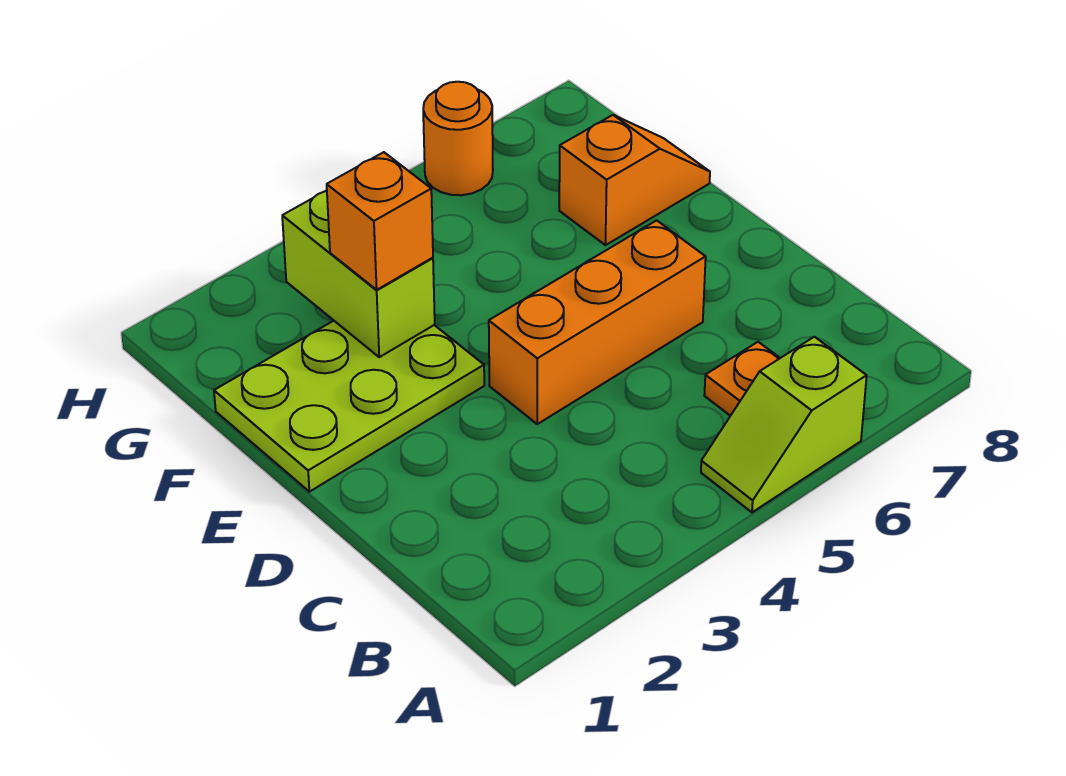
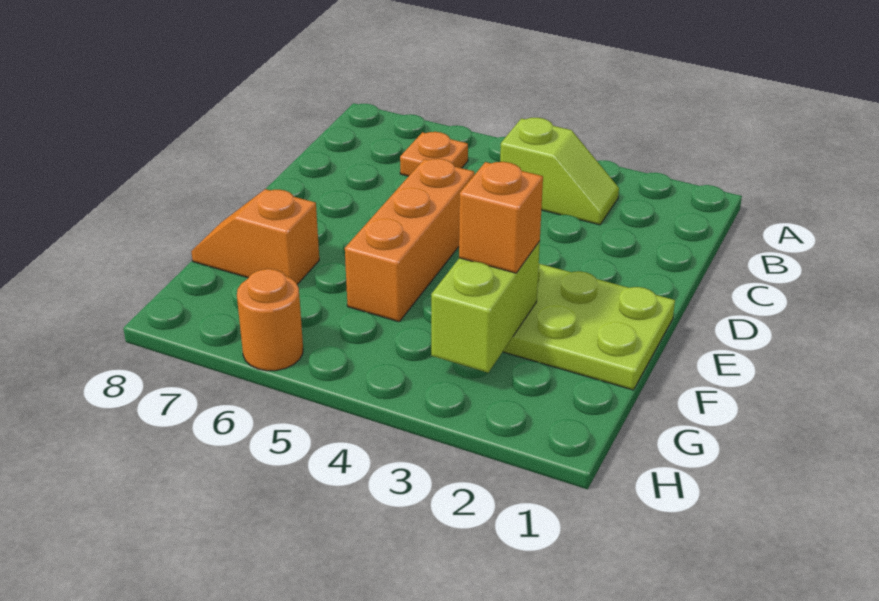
lime 1x2 slope [701,337,867,512] -> lime 1x2 slope moved to [500,118,619,225]
orange 1x3 brick [489,220,706,424] -> orange 1x3 brick turned to [345,159,474,322]

